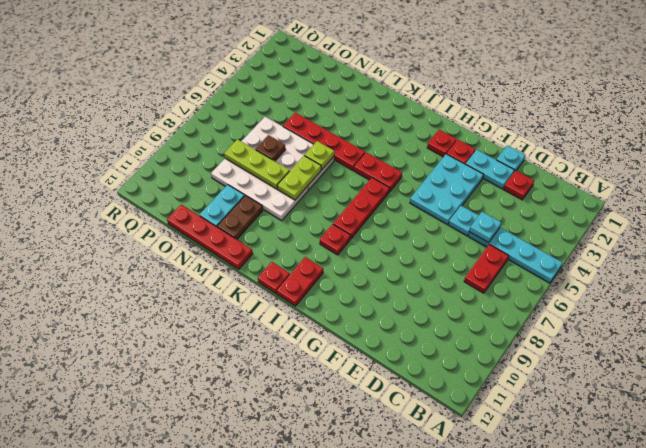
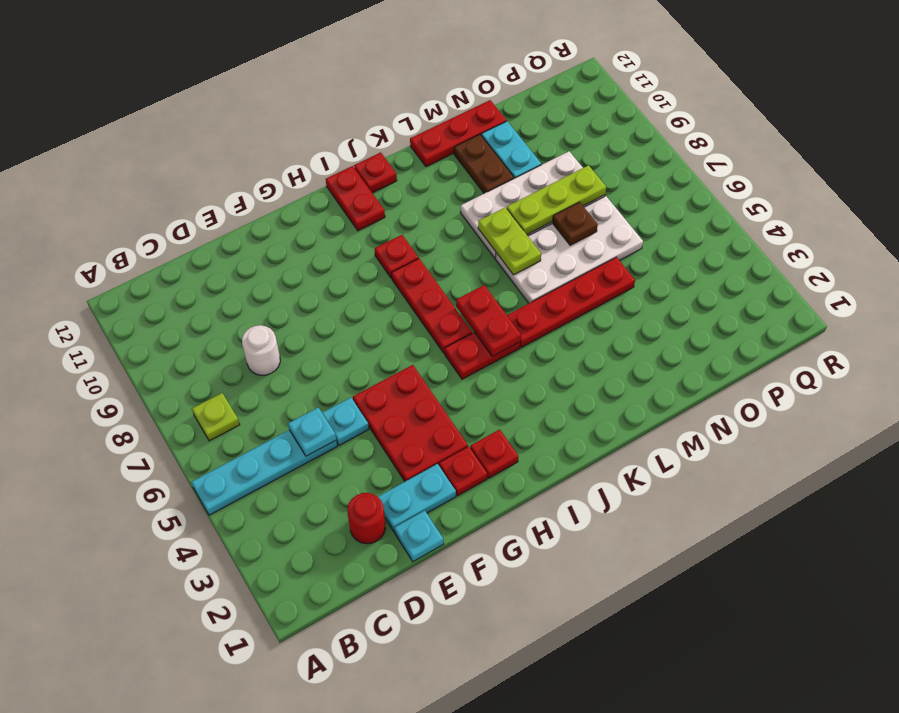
red 1x2 plate [464,244,509,293] -> red 1x2 plate moved to [456,285,521,356]
red 1x1 plate [504,170,534,200] -> red 1x1 round brick [347,493,385,544]
none -> white 1x1 round brick [242,325,280,375]
cyan 2x3 plate [410,154,483,225] -> red 2x3 plate [353,365,468,481]
lime 1x1 plate [305,141,334,170] -> lime 1x1 plate moved to [192,393,240,441]
red 1x4 plate [167,205,253,269] -> red 1x3 plate [410,100,506,167]

